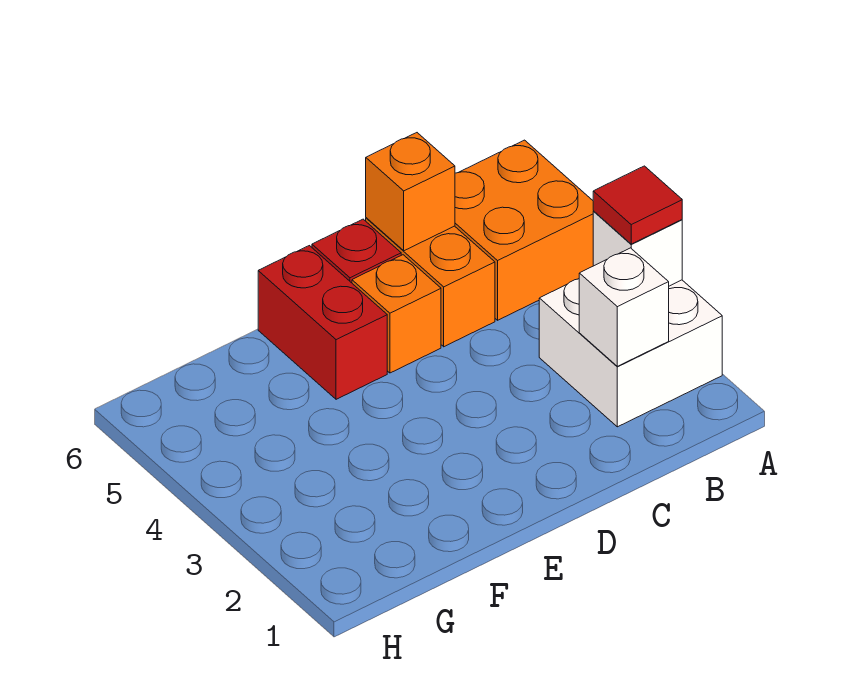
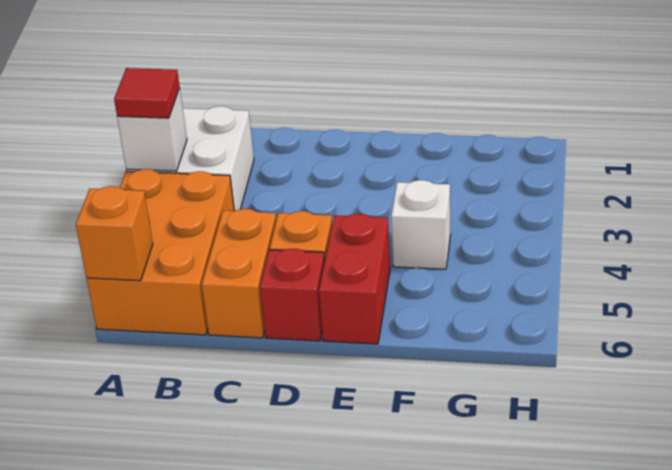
orange 2x2 brick [455,140,593,320] -> orange 2x3 brick [87,169,234,335]
white 1x1 brick [579,248,669,366] -> white 1x1 brick moved to [391,180,451,269]
orange 1x1 brick [366,133,455,251] -> orange 1x1 brick moved to [76,186,153,281]

